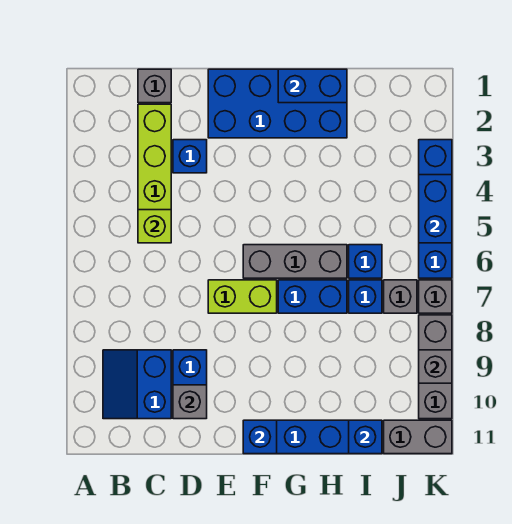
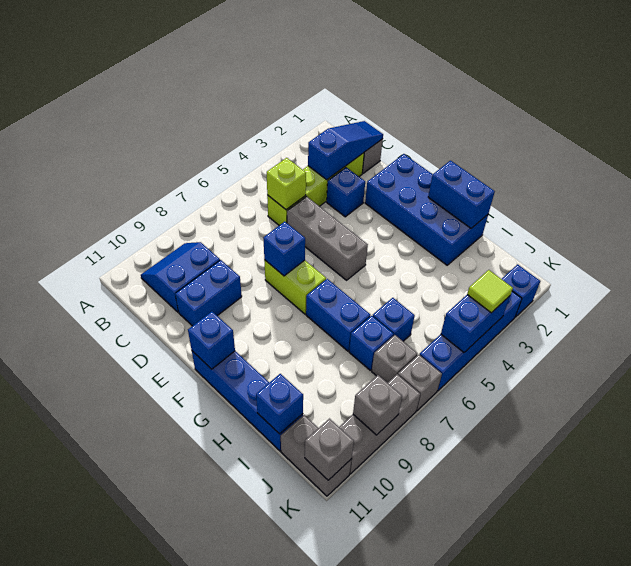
none -> blue 1x3 slope [308,121,383,180]
grey 1x1 brick [173,385,207,419] -> grey 1x1 brick moved to [305,419,354,480]
none -> blue 1x1 brick [263,222,305,276]
grey 1x3 brick [243,245,347,278] -> grey 1x3 brick moved to [287,197,368,280]
none -> blue 1x1 brick [502,264,540,317]
none -> lime 1x1 tile [467,270,513,313]

